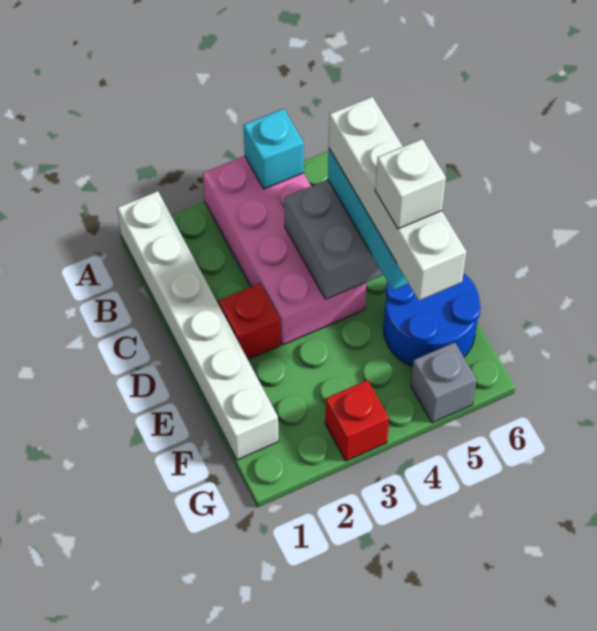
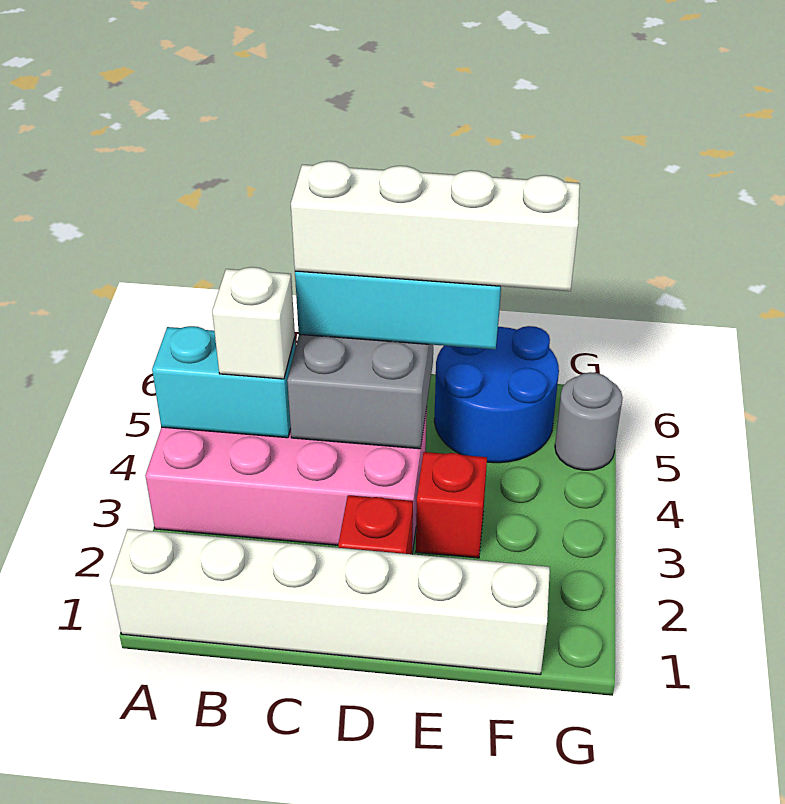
cyan 1x1 brick [243,109,304,189] -> cyan 1x2 brick [152,326,296,438]
white 1x1 brick [375,139,446,229] -> white 1x1 brick moved to [212,267,295,379]
red 1x1 brick [325,380,389,461] -> red 1x1 brick moved to [416,452,487,558]
grey 1x1 brick [411,342,477,423] -> grey 1x1 round brick [555,372,623,470]

